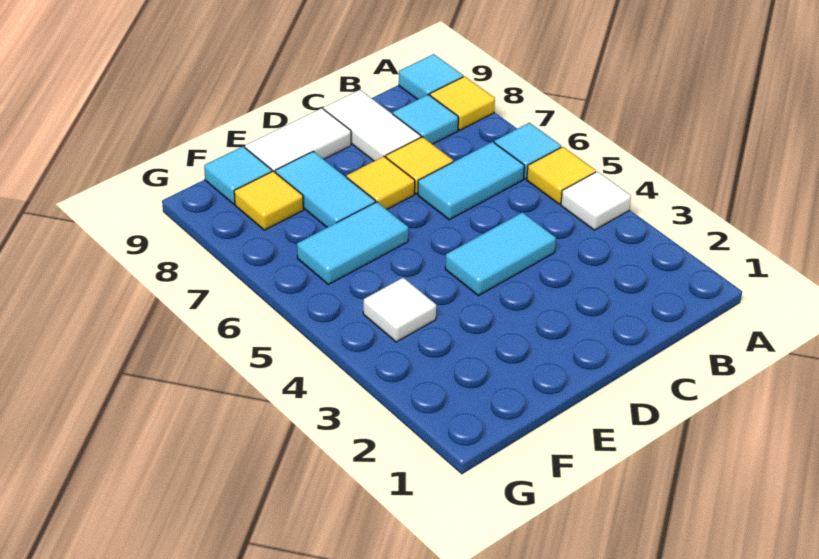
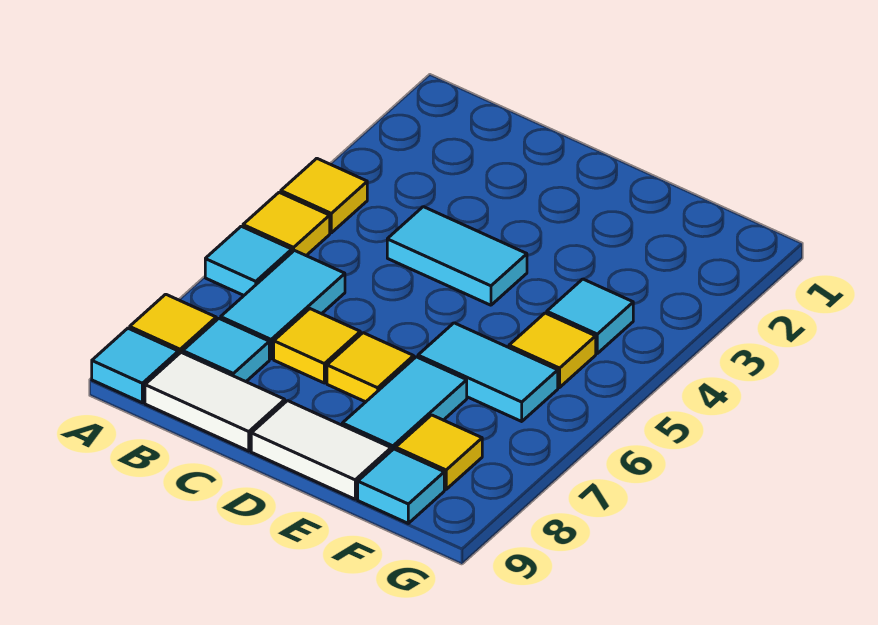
white 1x1 tile [561,171,631,230] -> yellow 1x1 tile [281,158,367,233]
cyan 1x2 tile [418,142,524,220] -> cyan 1x2 tile turned to [221,251,345,359]
white 1x2 tile [324,90,421,161] -> white 1x2 tile turned to [145,352,285,451]
white 1x1 tile [363,278,436,342] -> cyan 1x1 tile [547,279,633,353]
none -> yellow 1x1 tile [509,313,596,388]

